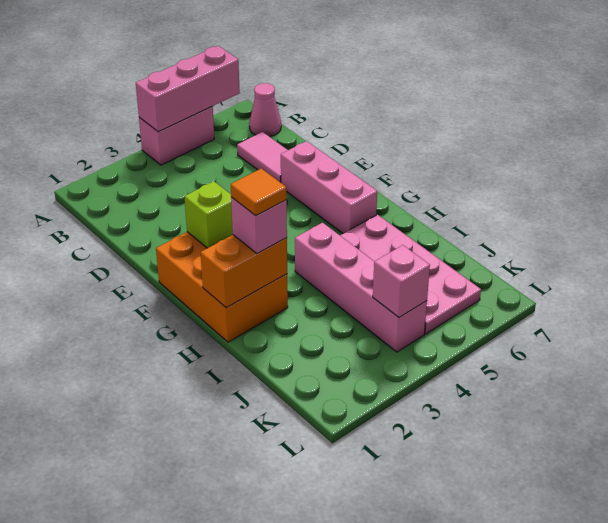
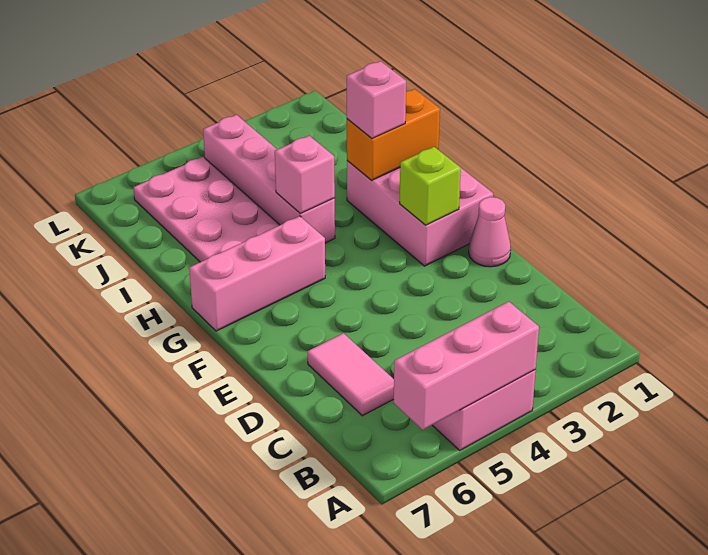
pink 1x1 cone [249,83,281,137] -> pink 1x1 cone moved to [469,197,511,267]
pink 1x3 brick [281,141,377,234] -> pink 1x3 brick turned to [189,216,325,331]
orange 2x3 brick [156,232,288,342] -> pink 2x3 brick [347,161,493,266]
orange 1x1 tile [231,168,287,216] -> none
pink 1x1 brick [373,245,430,317] -> pink 1x1 brick moved to [275,136,335,213]

